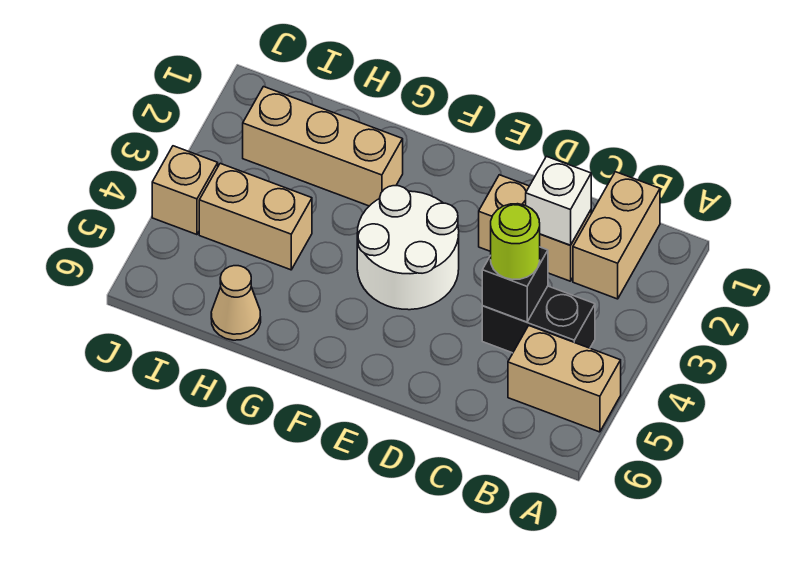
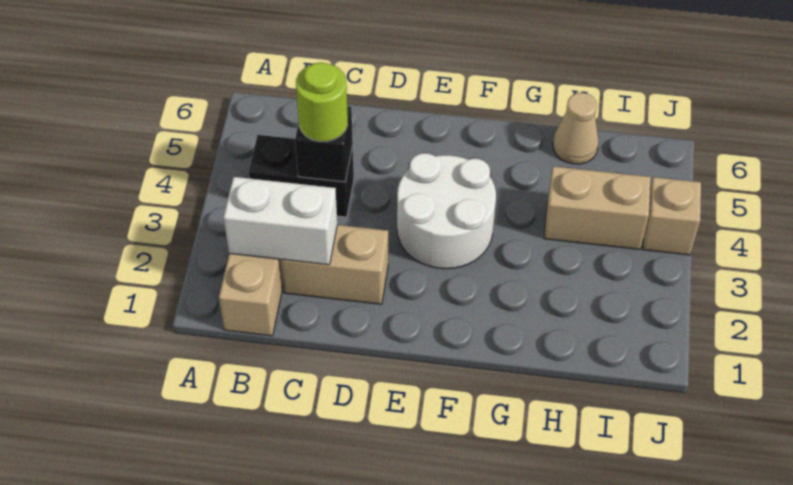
tan 1x2 brick [508,326,621,432] -> none
white 1x1 brick [526,156,591,245] -> white 1x2 brick [223,177,337,265]
tan 1x3 brick [243,87,403,206] -> none

